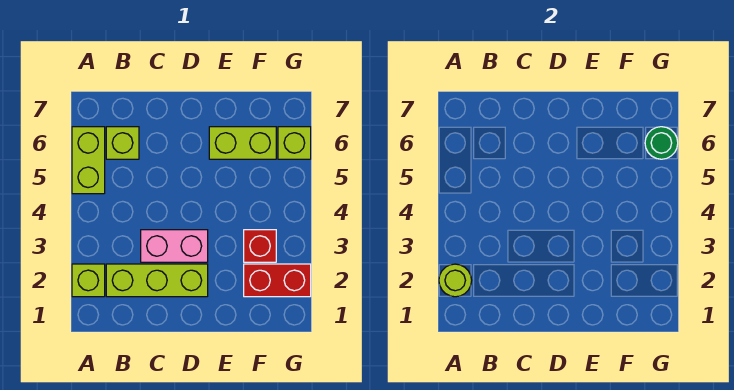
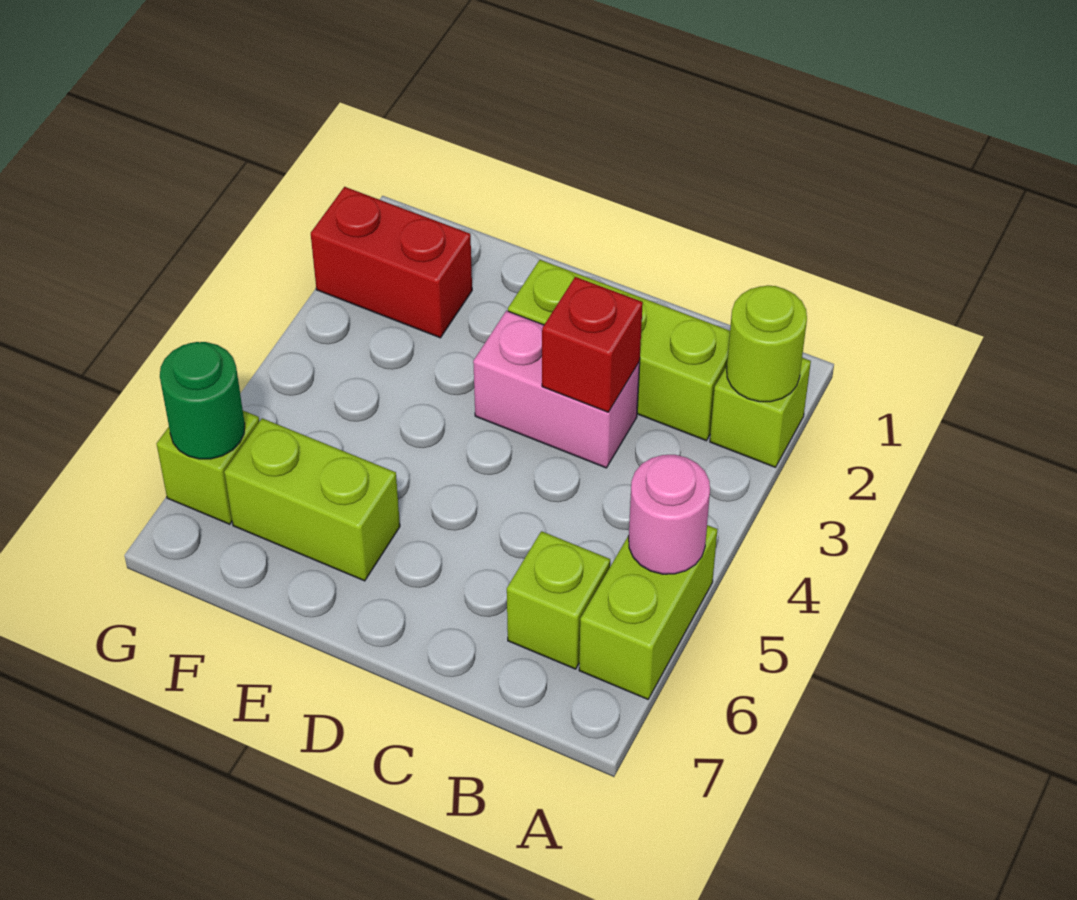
none -> pink 1x1 round brick [629,455,710,574]
red 1x1 brick [244,230,276,262] -> red 1x1 brick moved to [542,277,643,412]

